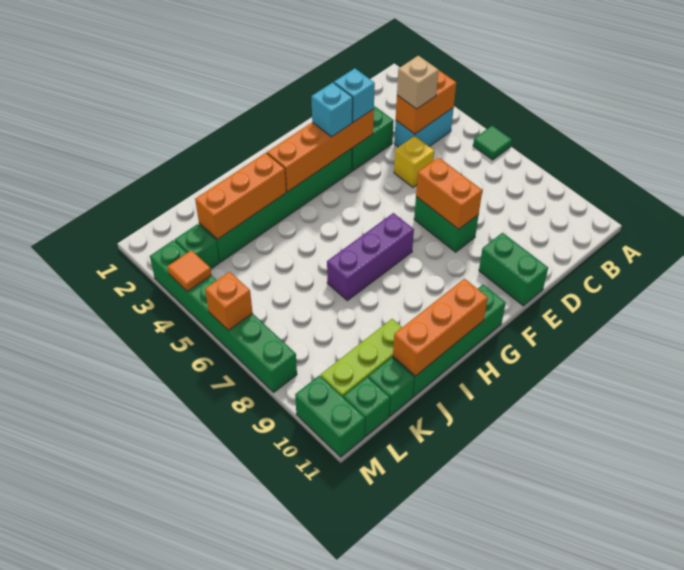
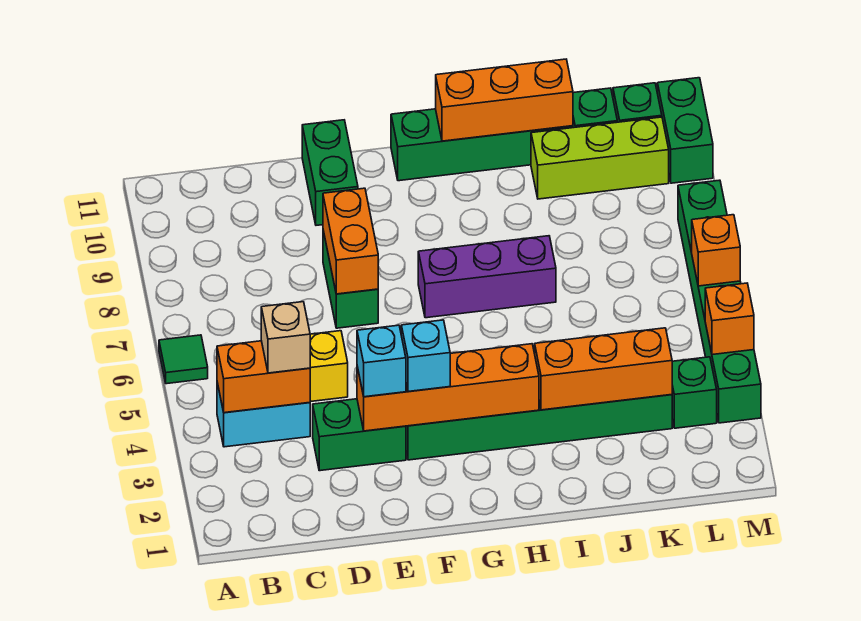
orange 1x1 tile [167,250,211,292] -> orange 1x1 brick [705,283,754,355]

